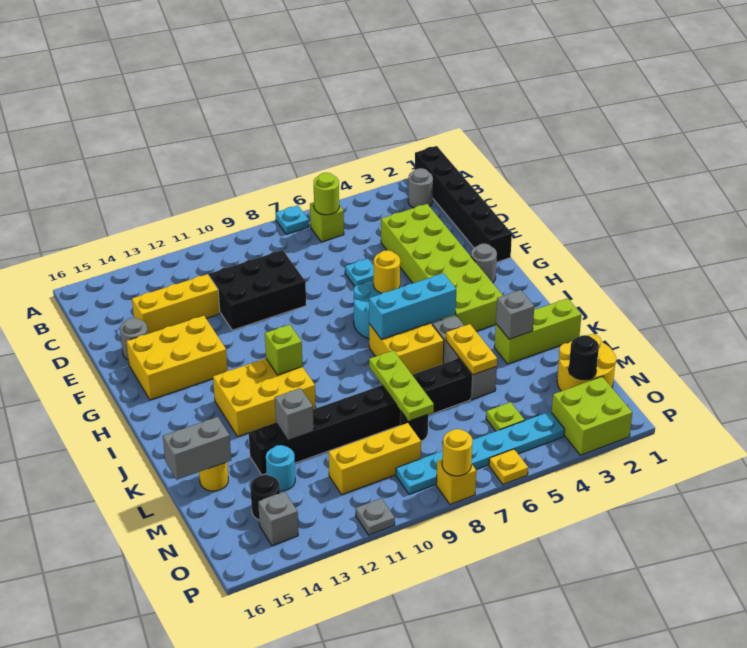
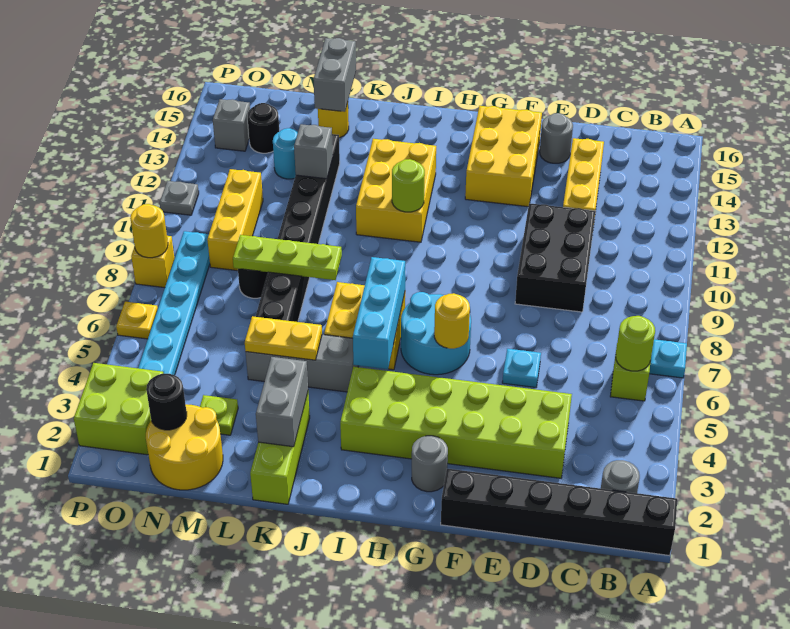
lime 1x1 brick [265,325,303,375] -> lime 1x1 round brick [392,159,425,212]
grey 1x1 brick [496,290,534,339] -> grey 1x2 brick [256,357,308,447]
lime 1x1 plate [486,402,524,431] -> lime 1x1 plate moved to [200,395,238,435]

